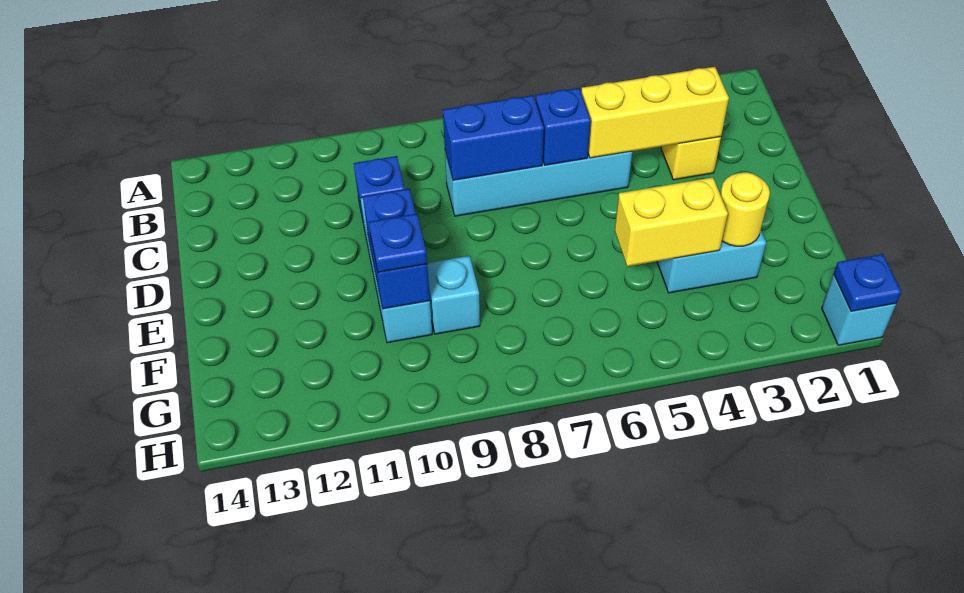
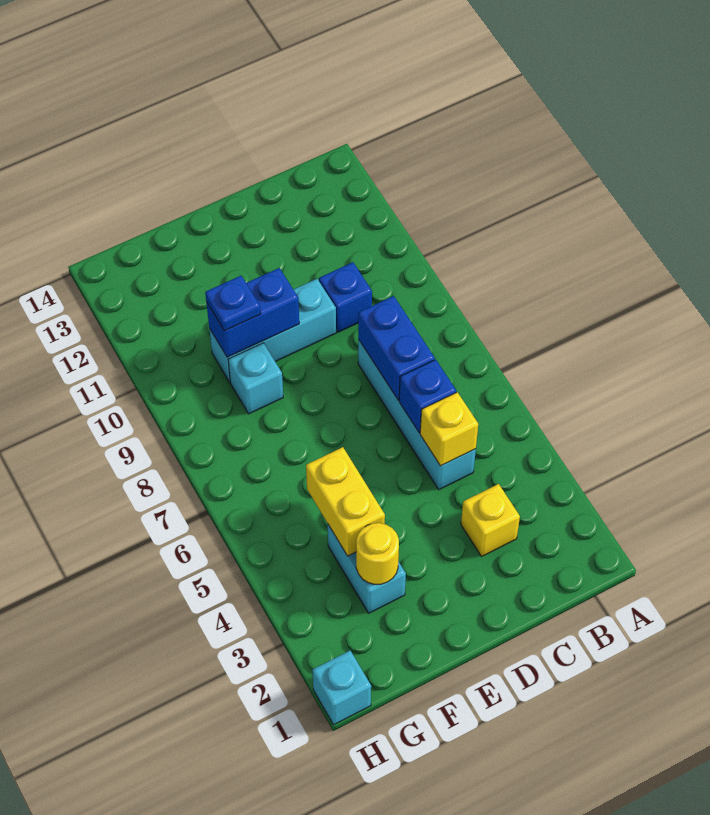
yellow 1x3 brick [581,67,729,158] -> yellow 1x1 brick [420,392,478,466]
blue 1x1 plate [834,254,901,312] -> none

